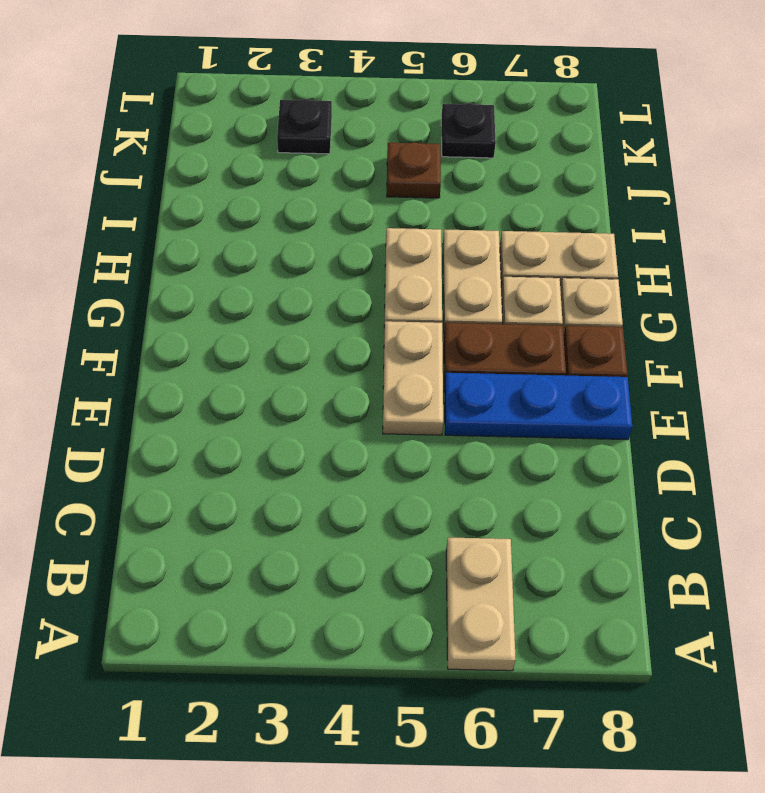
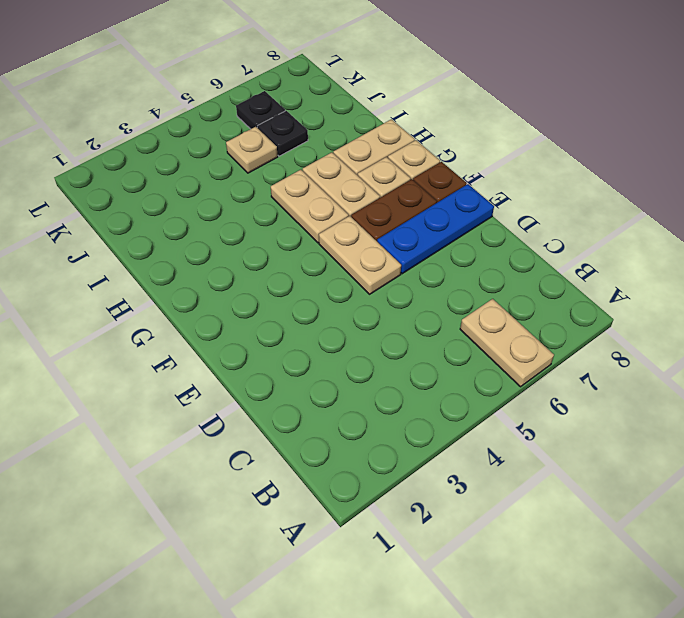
brown 1x1 plate [387,142,441,198] -> tan 1x1 plate [226,127,278,173]
black 1x1 plate [277,99,332,154] -> black 1x1 plate moved to [257,111,308,156]

